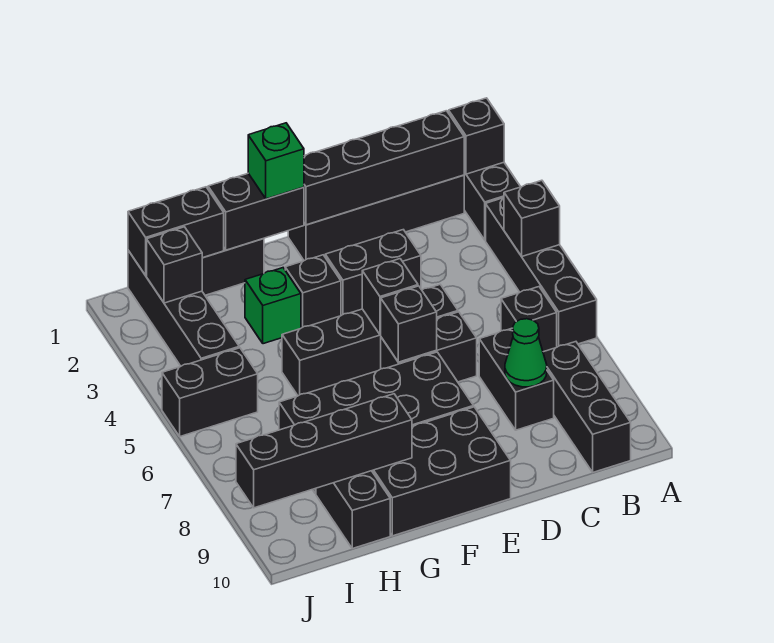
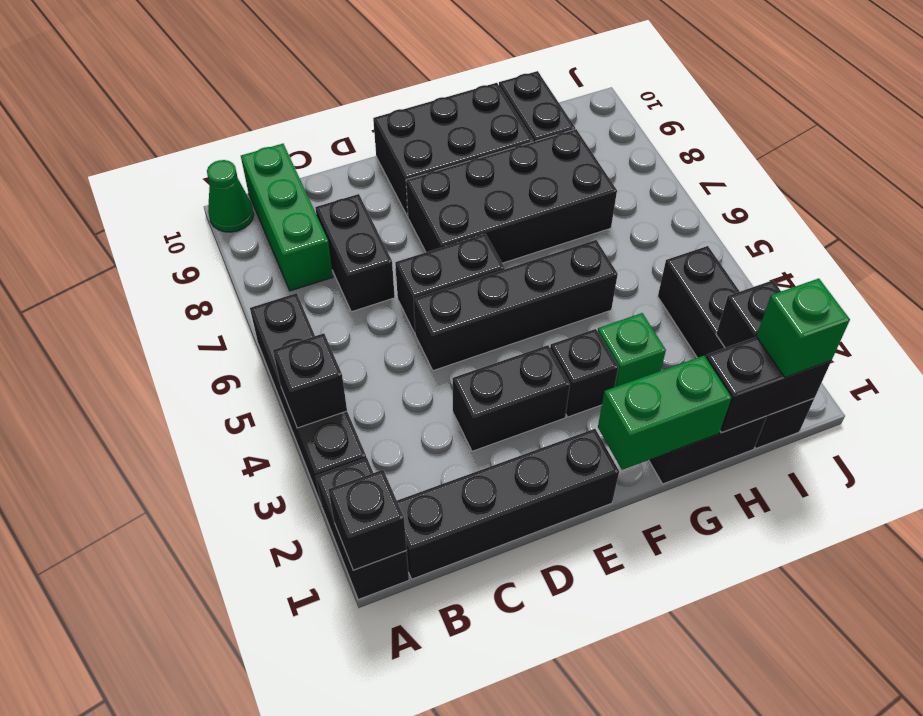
black 1x4 brick [304,111,464,225] -> none
black 1x1 brick [501,287,557,352] -> none
black 1x3 brick [543,342,631,472] -> green 1x3 brick [241,144,333,291]
green 1x1 cone [505,319,547,387] -> green 1x1 cone moved to [207,160,254,232]
black 1x1 brick [362,259,418,335] -> none
black 1x1 brick [381,286,437,362] -> none
black 1x2 brick [208,173,304,250] -> green 1x2 brick [598,356,732,470]
green 1x1 brick [248,123,304,199] -> green 1x1 brick moved to [756,279,850,377]
black 1x4 brick [236,394,412,508] -> none
black 1x2 brick [162,348,258,436] -> none

